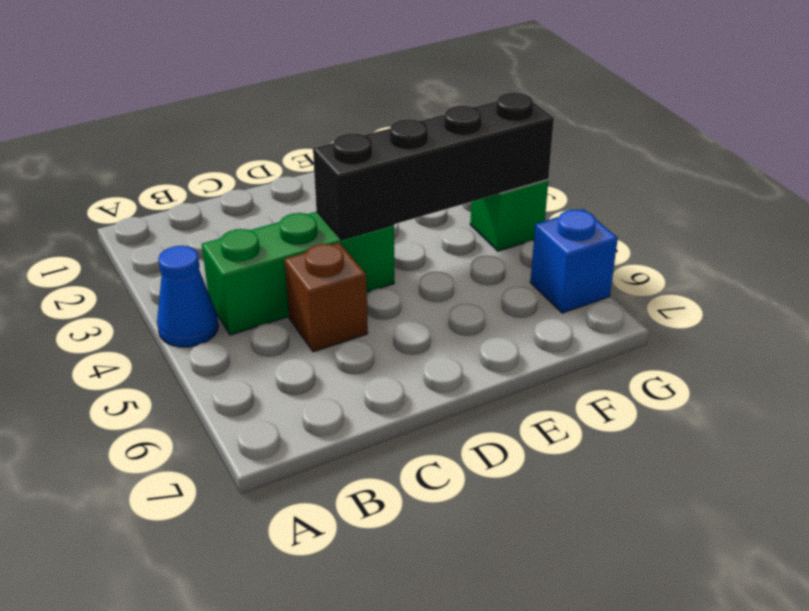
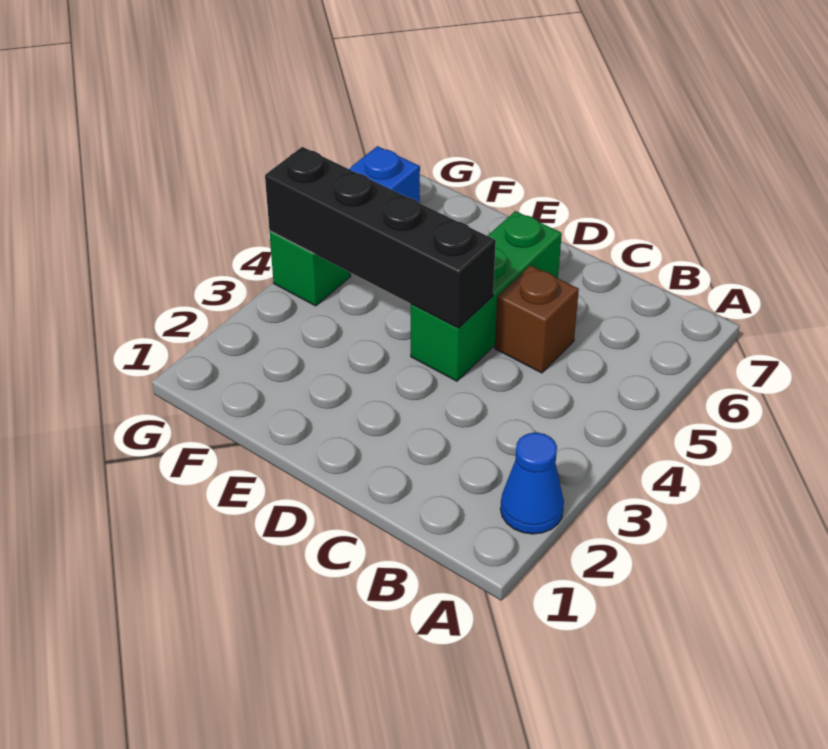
blue 1x1 cone [157,246,219,347] -> blue 1x1 cone moved to [500,433,564,534]
green 1x3 brick [202,212,394,335] -> green 1x3 brick turned to [411,211,562,381]

